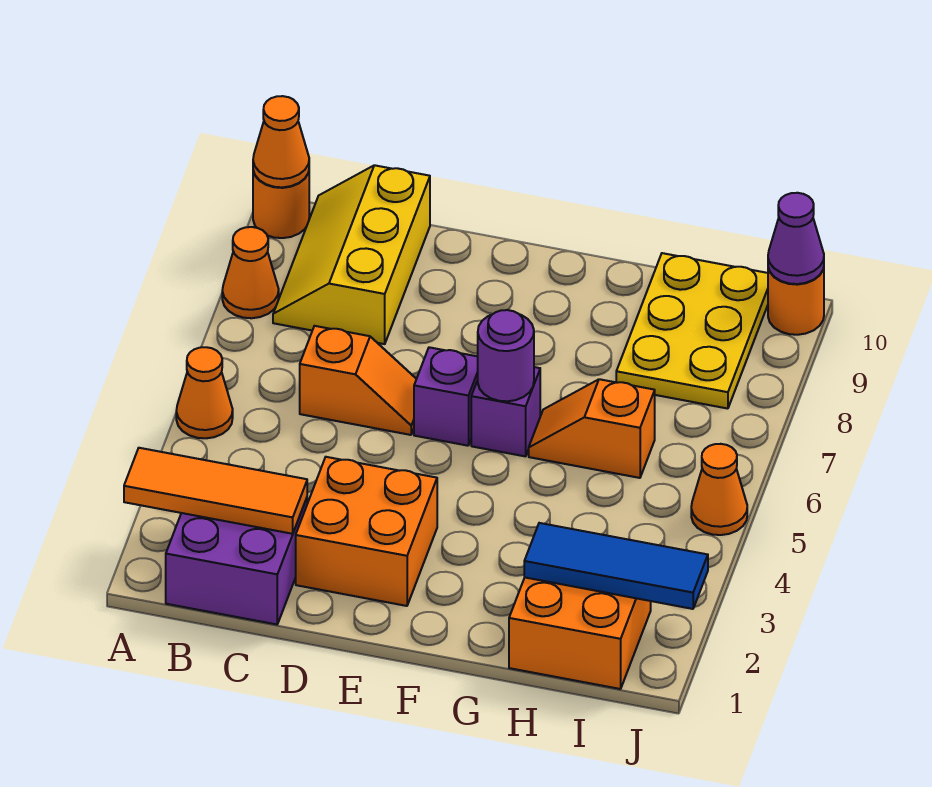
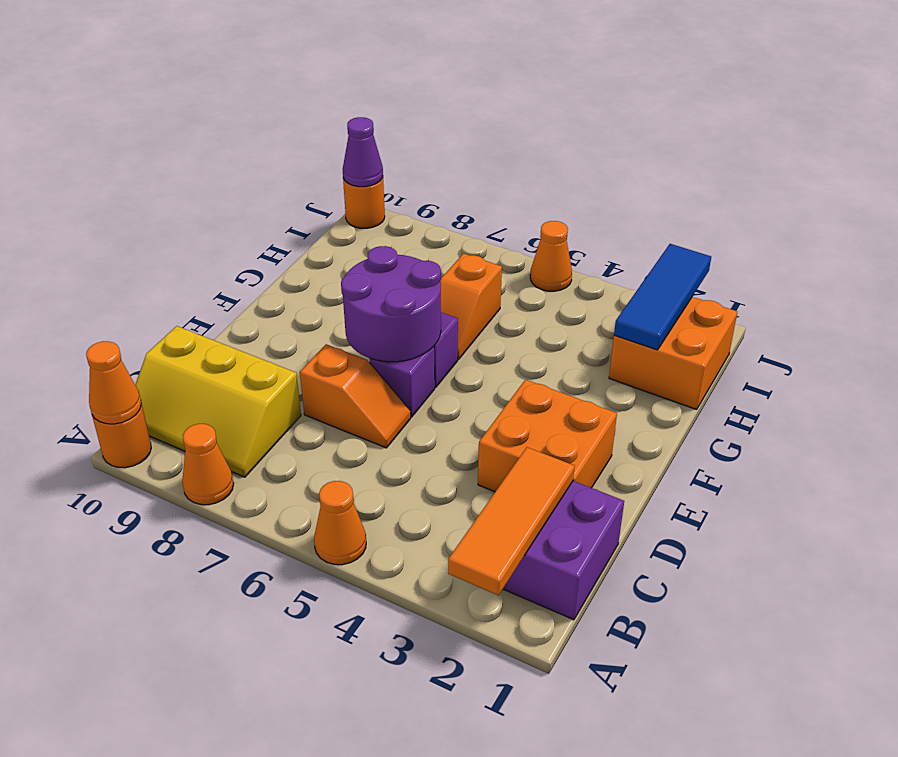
orange 1x2 slope [300,326,416,435] -> orange 1x2 slope turned to [300,344,411,448]
purple 1x1 round brick [478,310,534,401] -> purple 2x2 round brick [341,246,441,362]
yellow 2x3 plate [616,253,768,409] -> none

